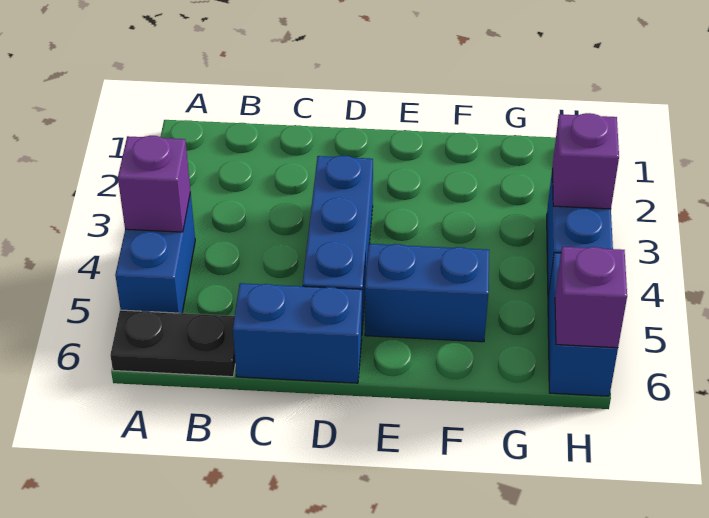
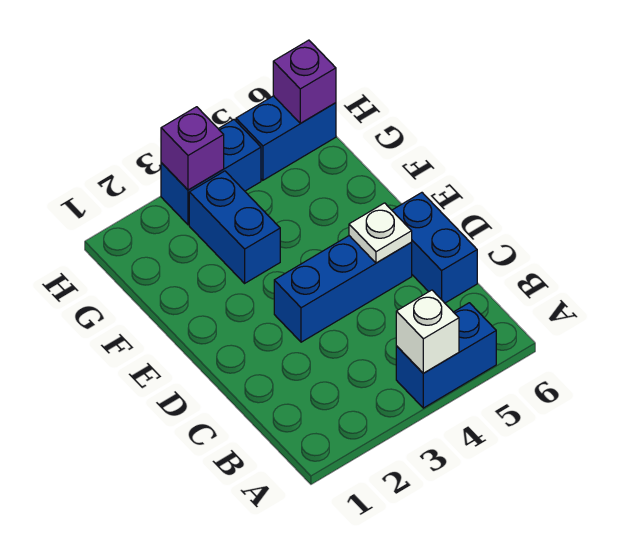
purple 1x1 brick [118,136,190,232] -> white 1x1 brick [396,290,459,373]
black 1x2 plate [110,310,235,377] -> none
none -> white 1x1 plate [349,203,412,263]
blue 1x2 brick [365,244,489,342] -> blue 1x2 brick moved to [189,171,280,283]

